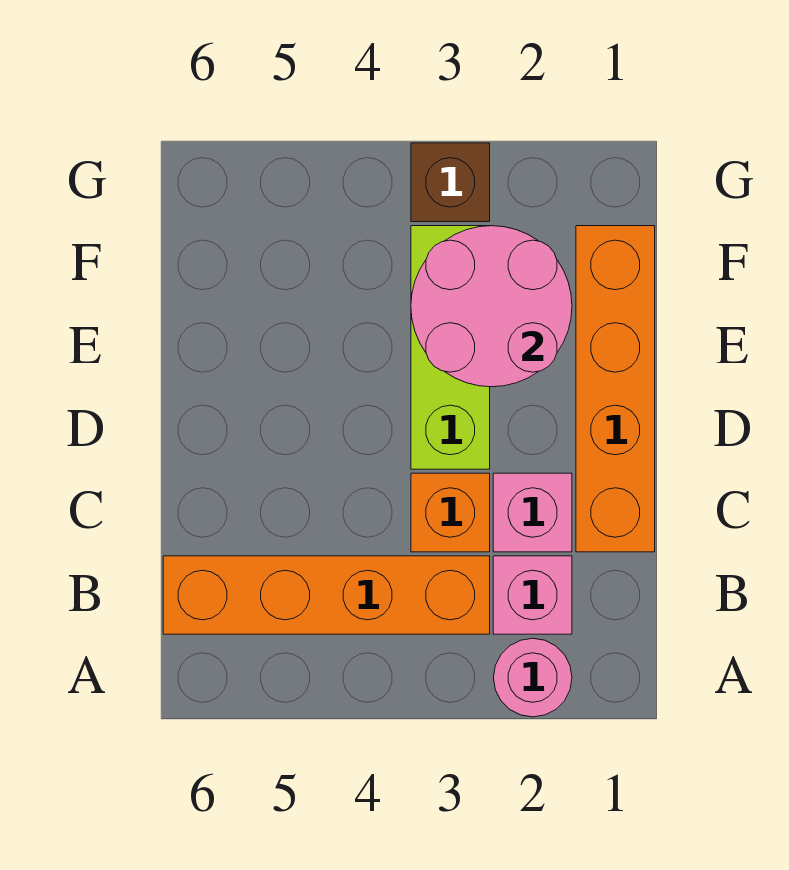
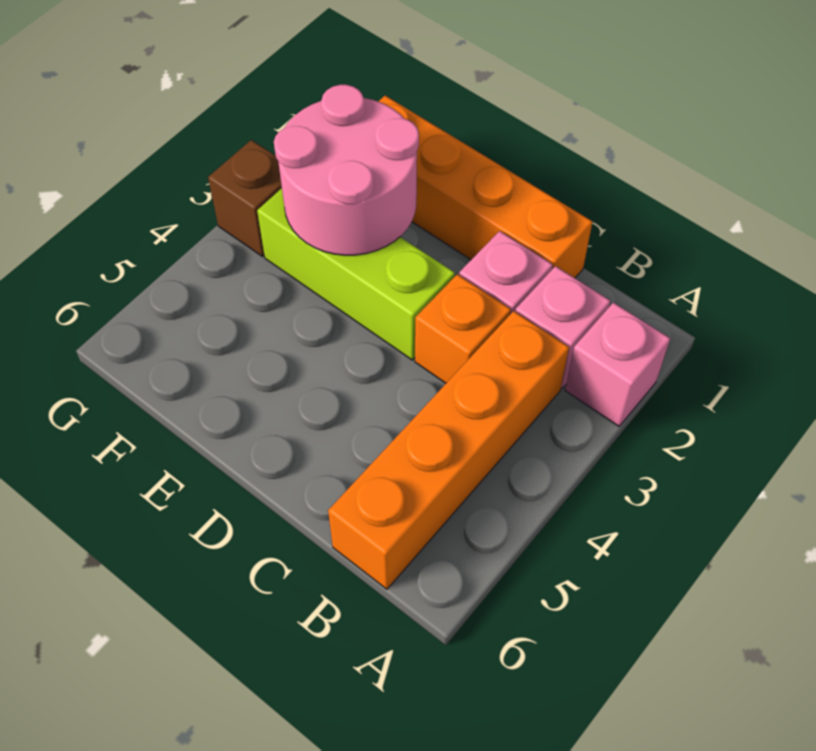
pink 1x1 round brick [494,638,572,717] -> pink 1x1 brick [565,303,670,426]

